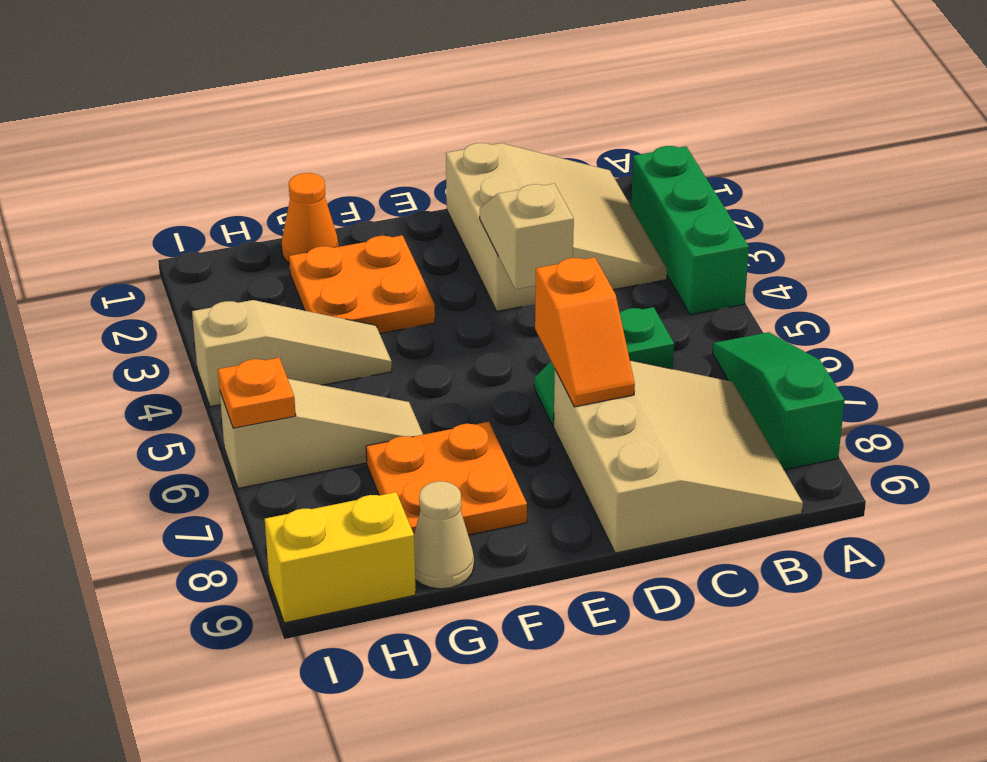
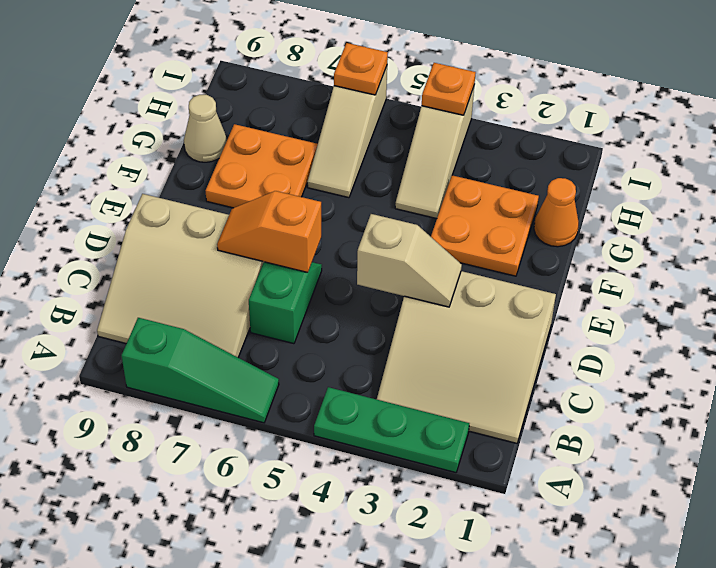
green 1x3 brick [631,146,749,315] -> green 1x3 plate [314,387,469,473]
yellow 1x2 brick [265,492,416,623] -> none
none -> orange 1x1 plate [422,63,476,115]

